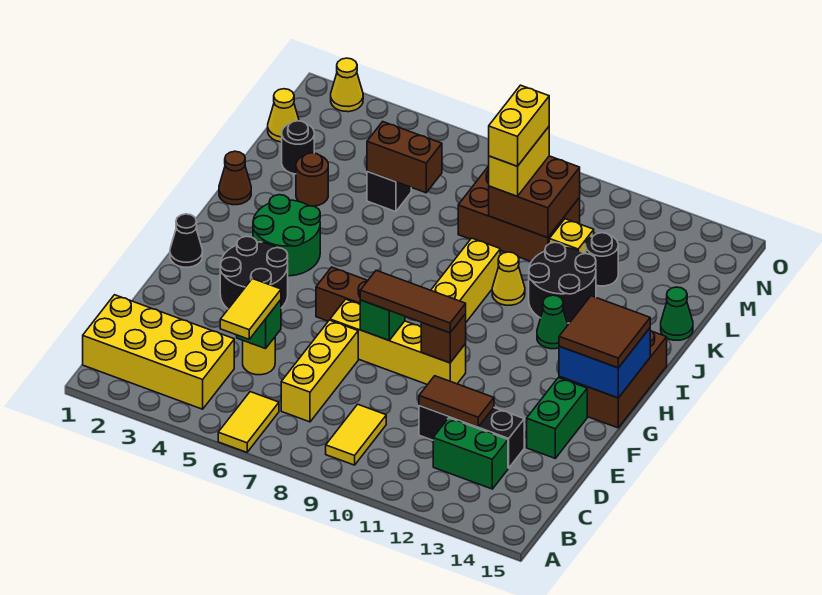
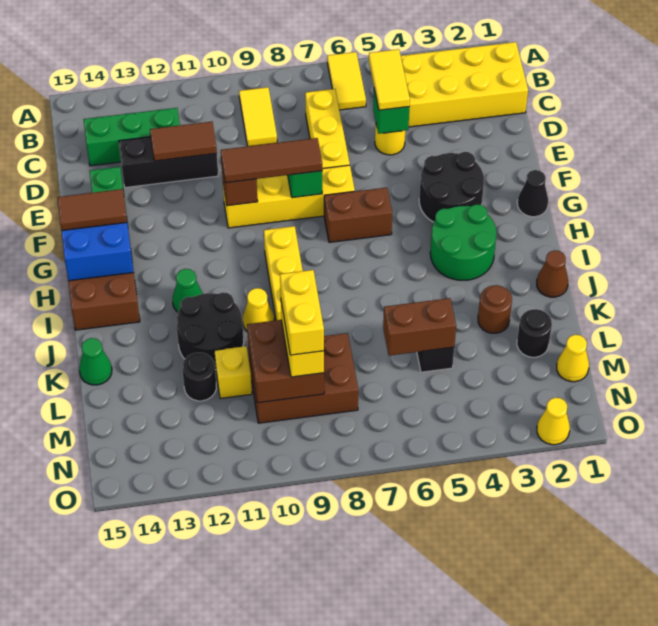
green 1x2 brick [433,418,508,489] -> green 1x3 brick [83,108,180,166]
brown 2x2 tile [559,296,650,368] -> brown 1x2 tile [57,189,127,231]

